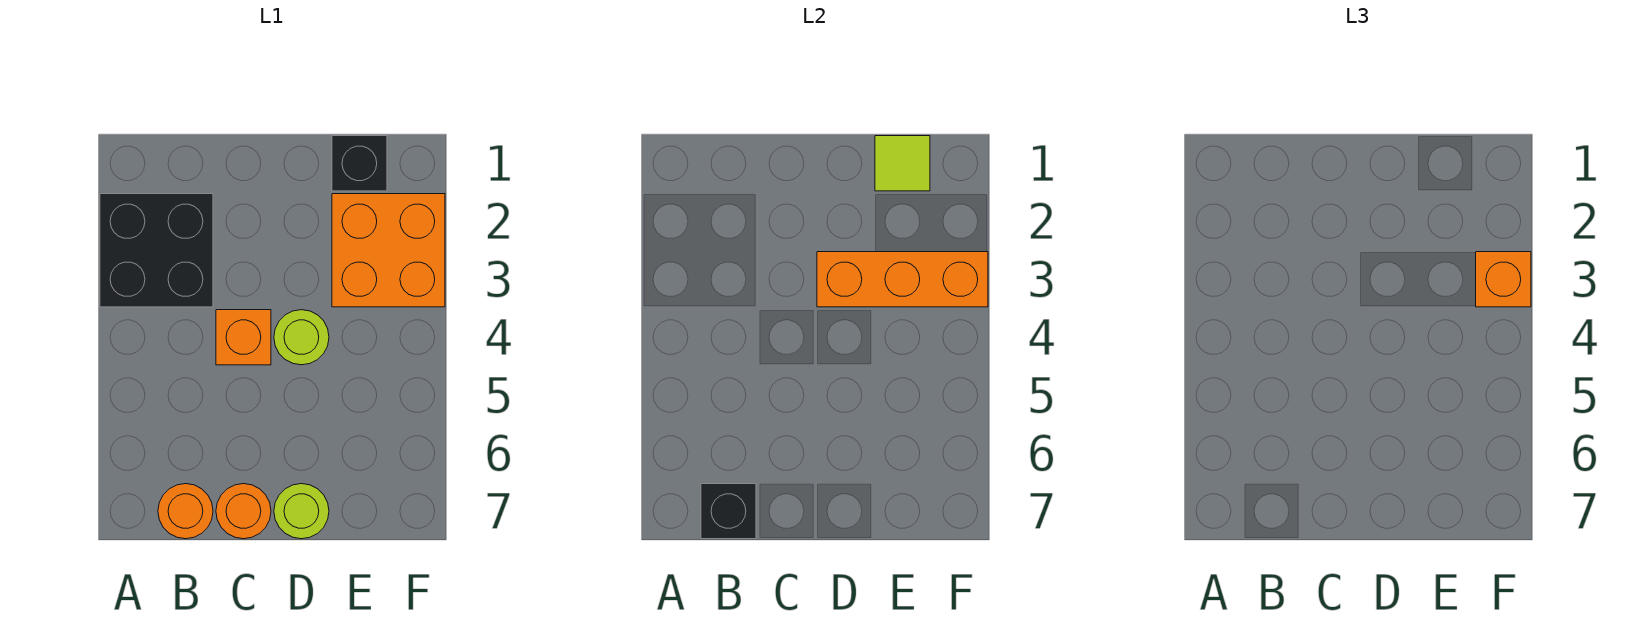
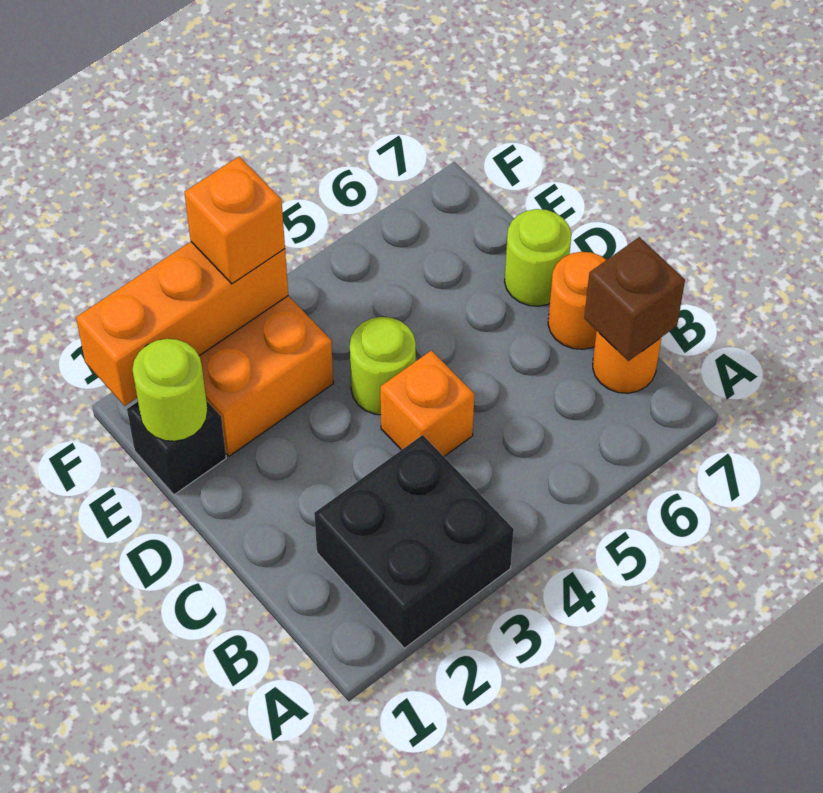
black 1x1 brick [701,484,756,539] -> brown 1x1 brick [584,237,685,361]
orange 1x3 brick [817,252,988,307] -> orange 1x3 brick turned to [76,242,288,406]
lime 1x1 tile [875,136,930,191] -> lime 1x1 round brick [132,339,208,441]

